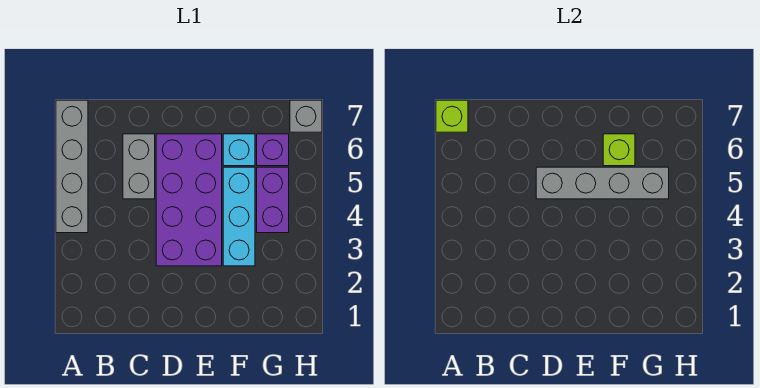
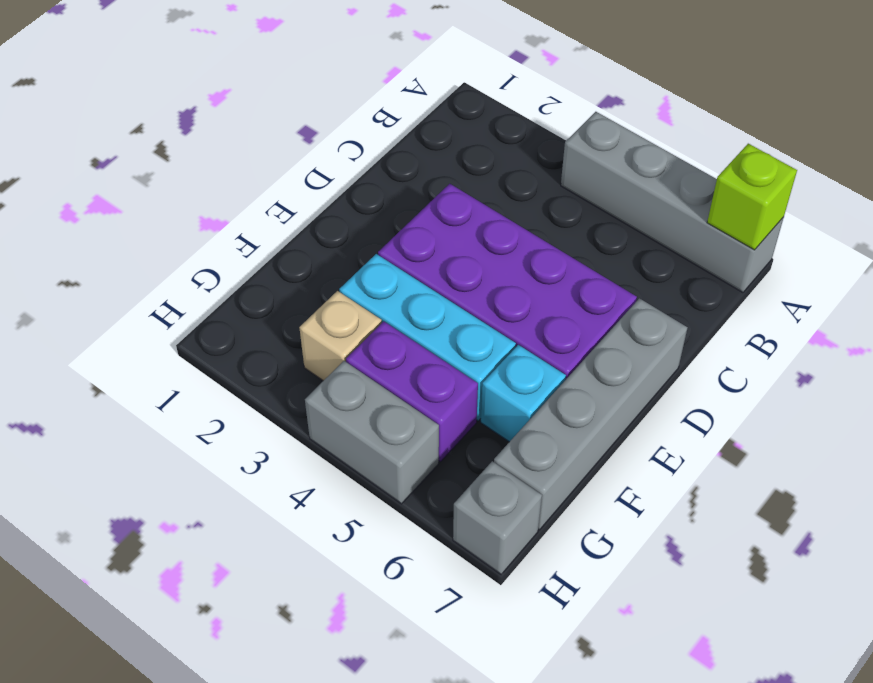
grey 1x2 brick [123,134,155,199] -> grey 1x2 brick moved to [305,361,439,504]
grey 1x4 brick [536,167,669,199] -> grey 1x4 brick moved to [494,298,688,530]
lime 1x1 brick [603,134,635,166] -> none
none -> tan 1x1 brick [299,291,382,381]
purple 1x1 brick [257,134,289,166] -> none

